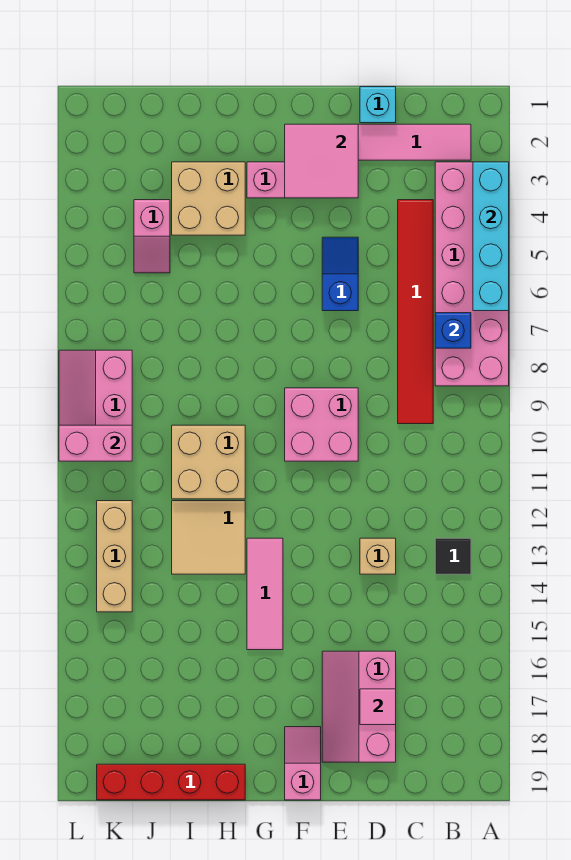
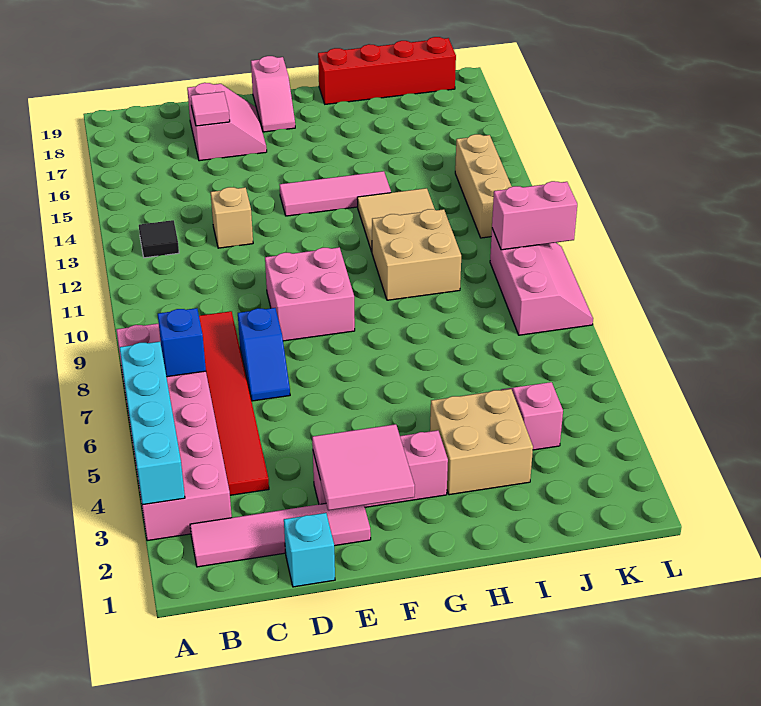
pink 2x3 slope [322,651,396,762] -> pink 2x2 slope [187,83,267,161]
blue 1x2 slope [322,237,358,311] -> blue 1x2 slope moved to [238,308,290,401]
pink 1x3 tile [247,538,283,650] -> pink 1x3 tile turned to [279,171,391,216]

